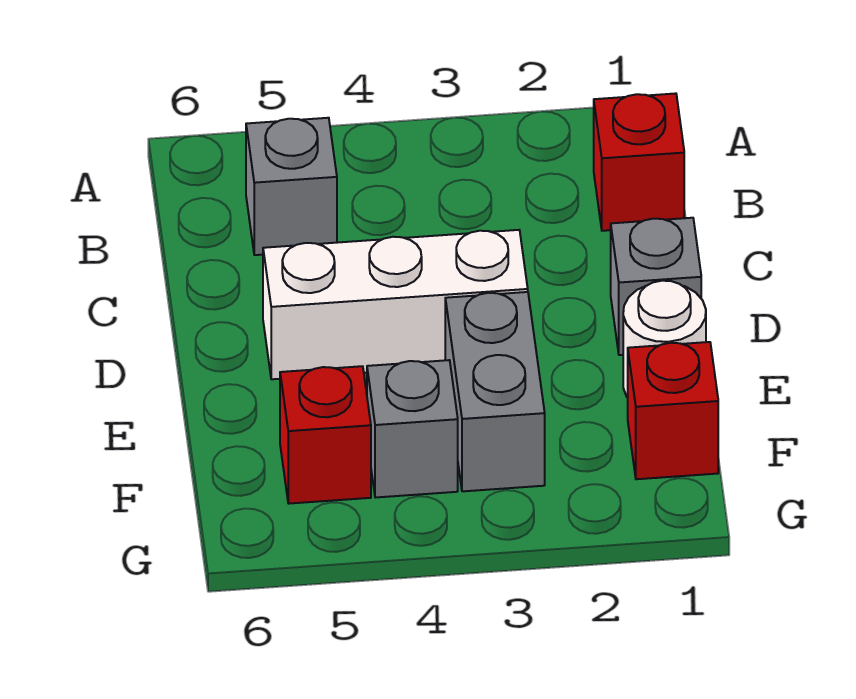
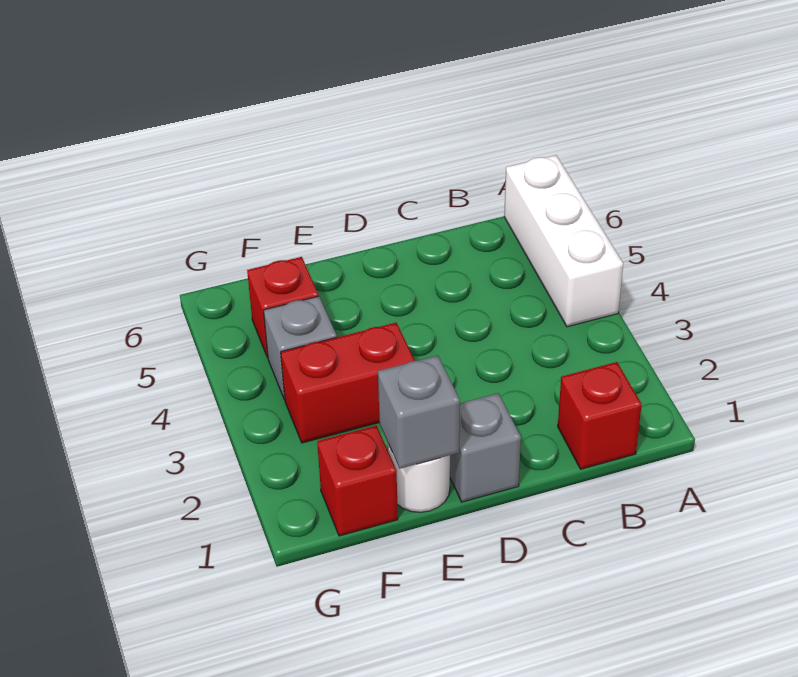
grey 1x1 brick [246,118,337,255] -> grey 1x1 brick moved to [378,356,460,469]
white 1x3 brick [263,230,528,379] -> white 1x3 brick moved to [504,155,623,327]
grey 1x2 brick [445,292,545,491] -> red 1x2 brick [281,323,415,443]

